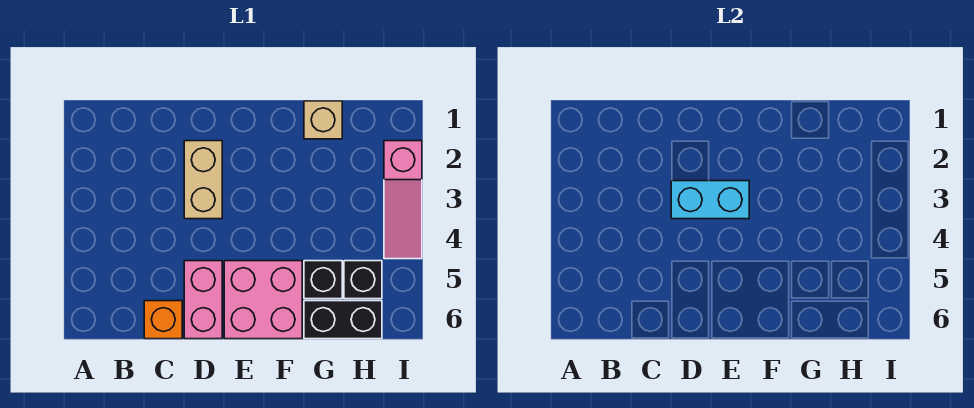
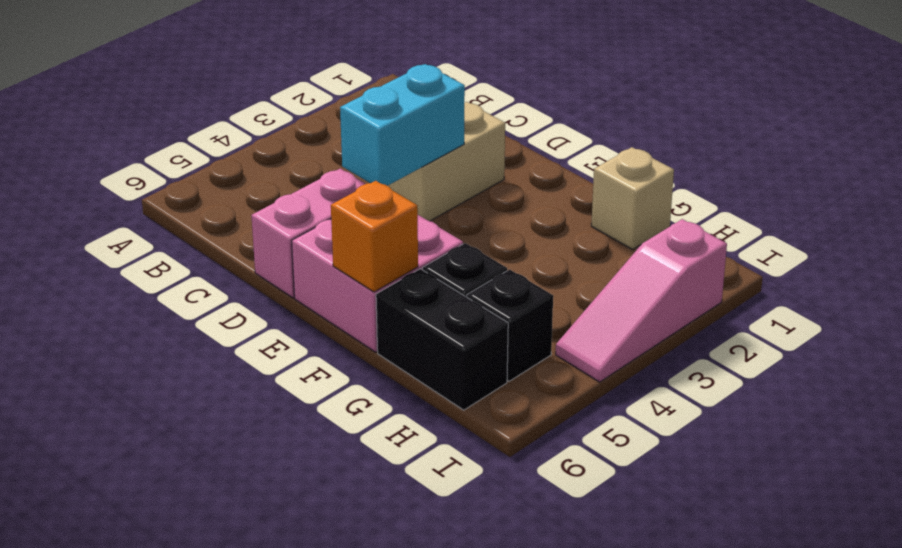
orange 1x1 brick [144,301,182,339] -> orange 1x1 brick moved to [331,181,418,292]
cyan 1x2 brick [671,181,749,219] -> cyan 1x2 brick turned to [340,64,465,186]

